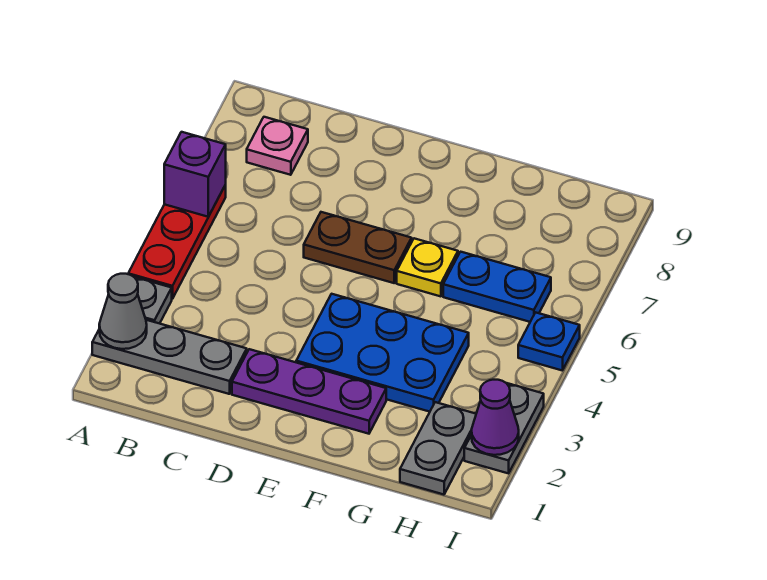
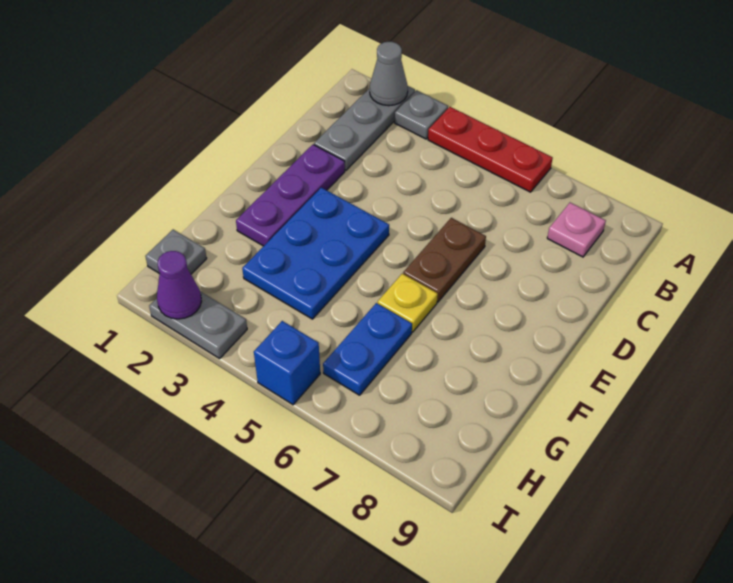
purple 1x1 brick [164,132,226,217] -> none
grey 1x2 plate [400,402,476,495] -> grey 1x1 plate [145,230,207,274]
blue 1x1 plate [518,312,580,370] -> blue 1x1 brick [254,321,320,405]

